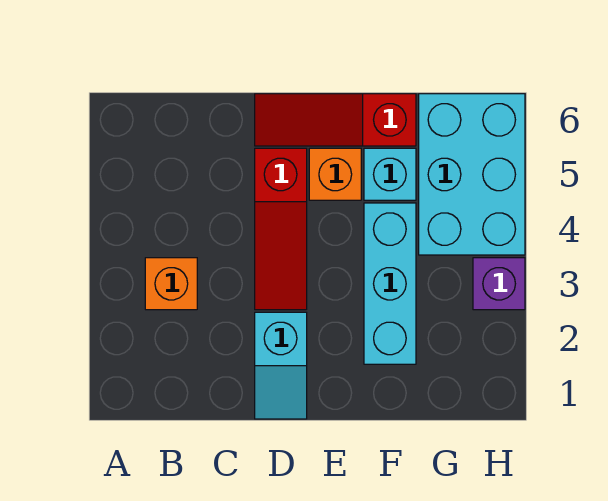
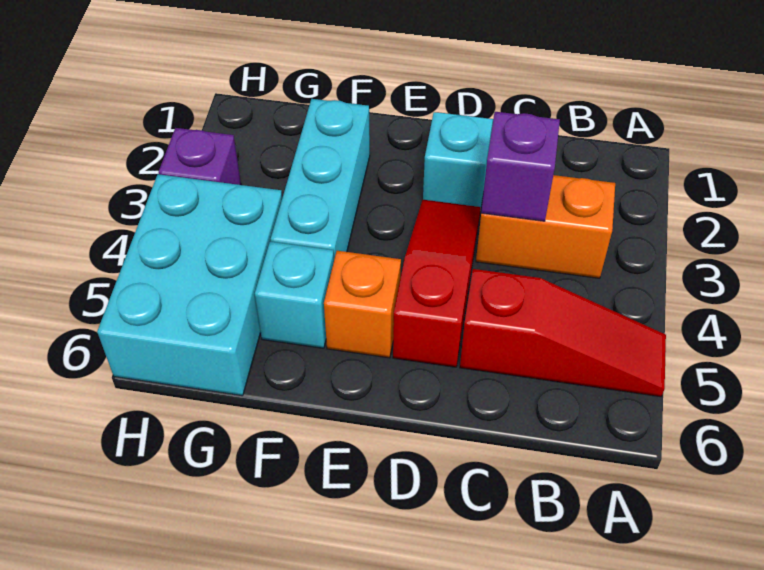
orange 1x1 brick [145,258,197,310] -> orange 1x2 brick [476,175,615,278]
none -> purple 1x1 brick [481,112,560,221]
red 1x3 slope [255,94,416,146] -> red 1x3 slope moved to [460,269,666,397]

